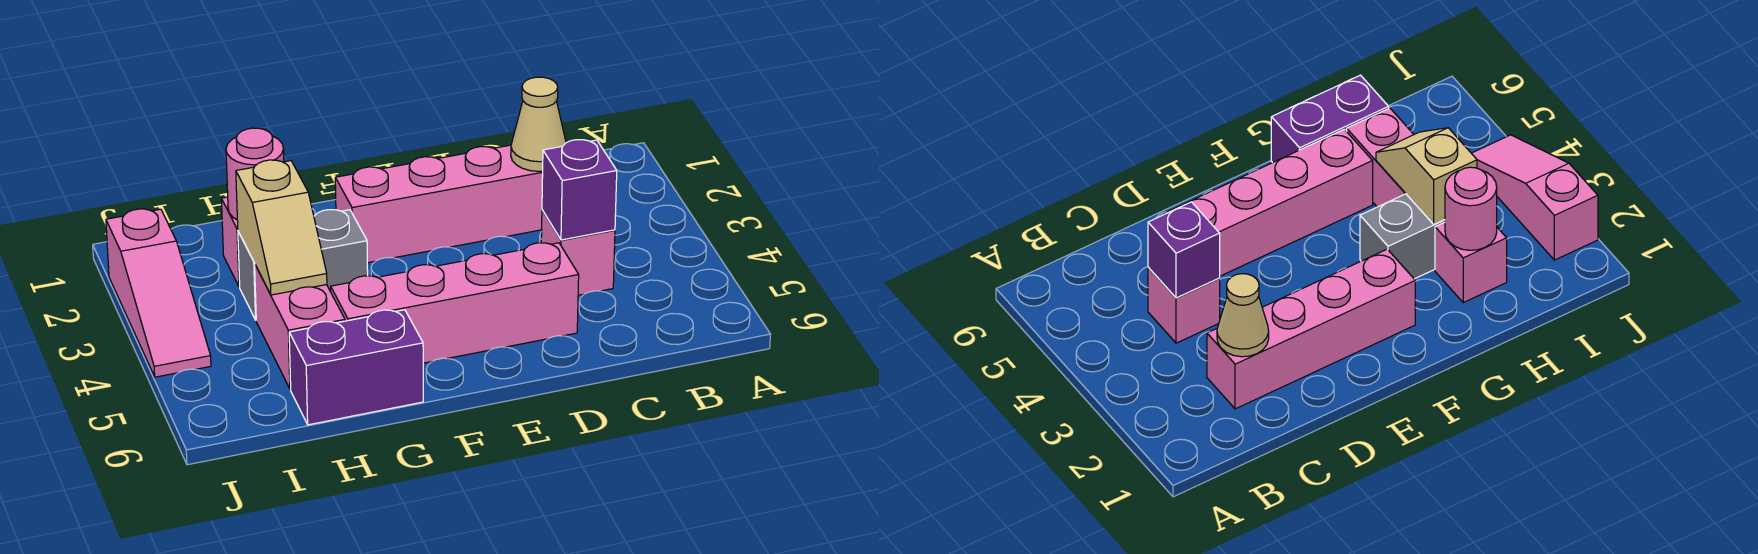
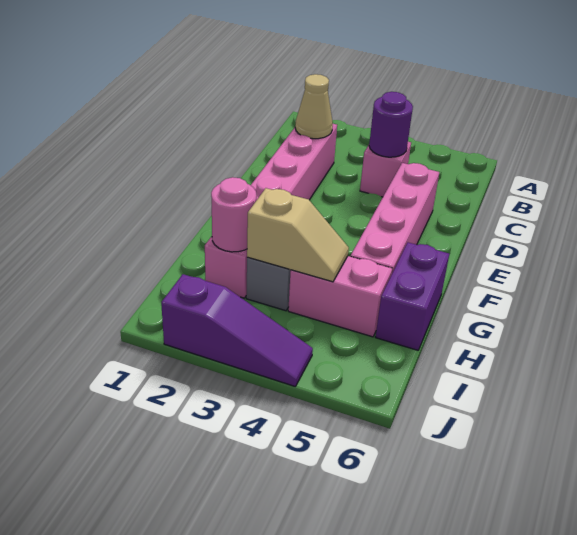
purple 1x1 brick [542,140,617,240] -> purple 1x1 round brick [369,92,413,157]
pink 1x3 slope [106,209,211,377] -> purple 1x3 slope [161,274,313,386]

